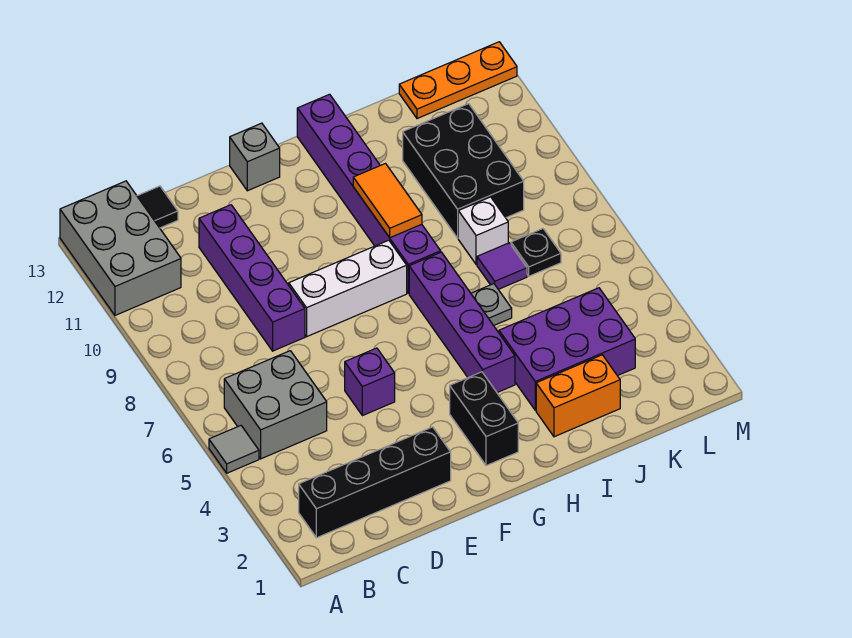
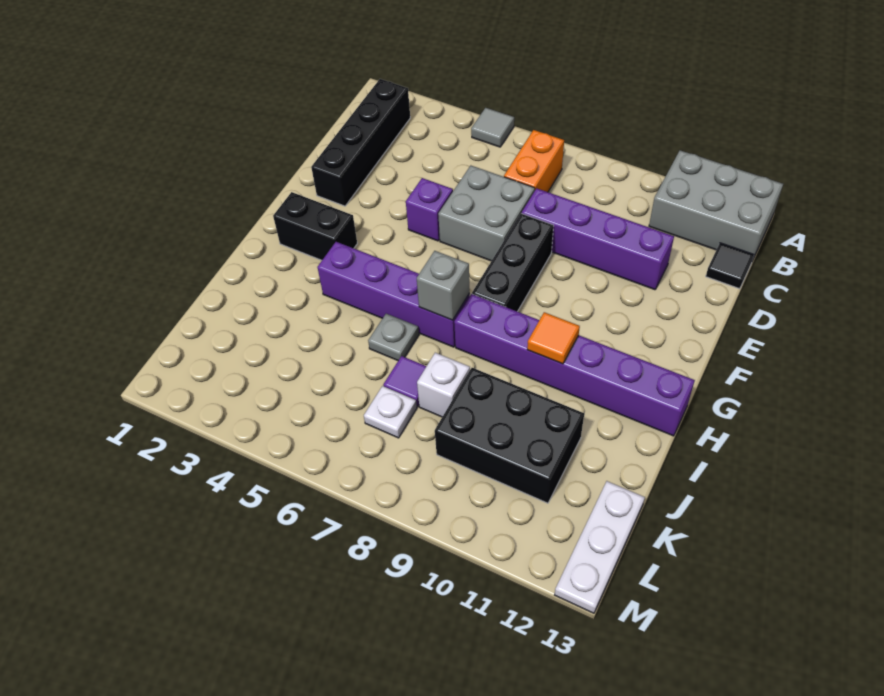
grey 2x2 brick [224,351,327,459] -> grey 2x2 brick moved to [438,166,535,261]
white 1x3 brick [289,240,407,337] -> black 1x3 brick [472,213,554,312]
grey 1x1 brick [230,123,280,191] -> grey 1x1 brick moved to [417,251,470,320]
orange 1x2 tile [353,164,422,238] -> orange 1x1 tile [527,312,580,364]
orange 1x2 brick [536,355,620,437] -> orange 1x2 brick moved to [504,130,564,192]
purple 2x3 brick [499,288,635,410] -> none
black 1x1 plate [511,229,561,276] -> white 1x1 plate [364,386,417,438]
orange 1x3 plate [399,42,517,119] -> white 1x3 plate [555,481,645,613]

